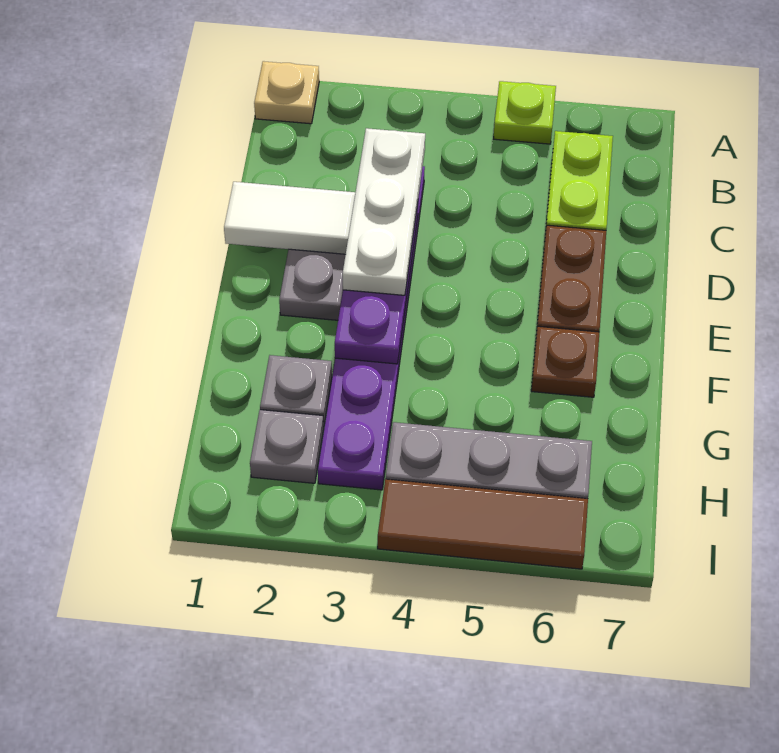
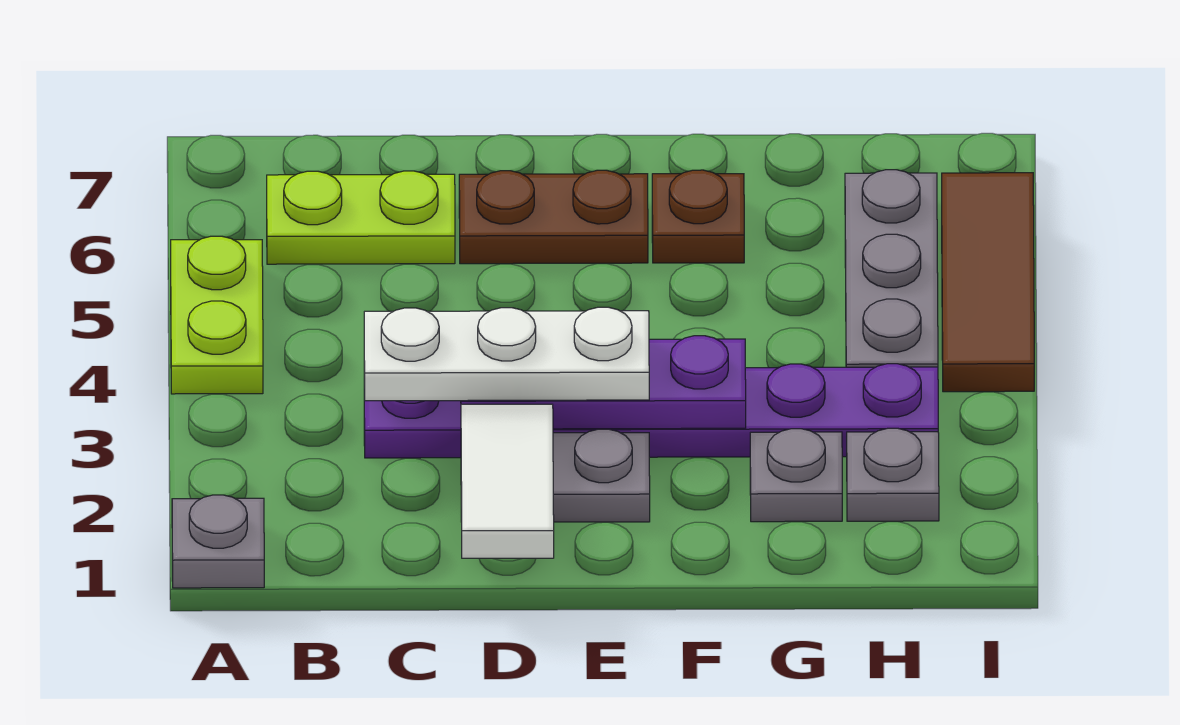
tan 1x1 plate [254,61,319,124] -> grey 1x1 plate [172,495,264,588]
lime 1x1 plate [494,81,556,144] -> lime 1x2 plate [171,236,263,394]

